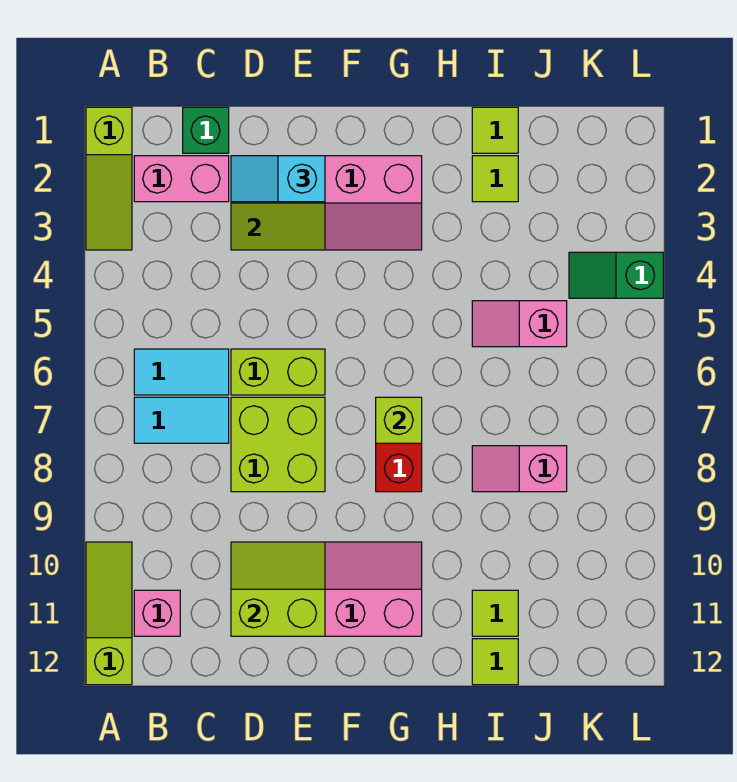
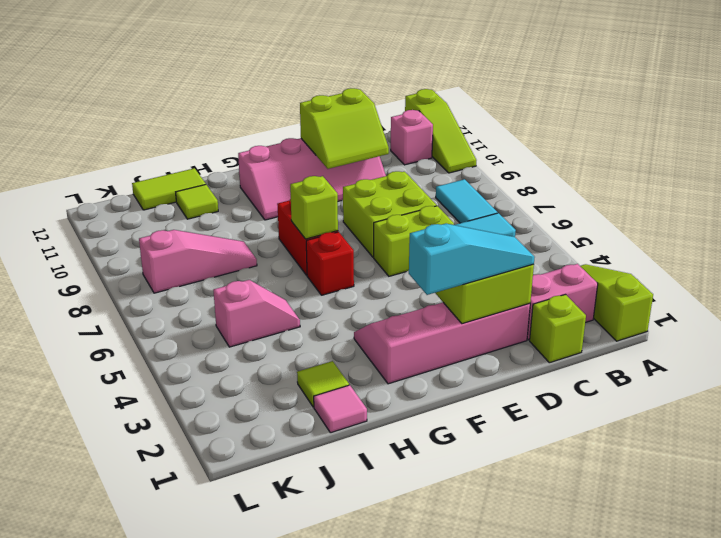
cyan 1x2 tile [134,397,229,443] -> cyan 1x2 tile turned to [436,179,498,223]
green 1x1 brick [183,107,229,153] -> lime 1x1 brick [530,294,586,363]
cyan 1x2 slope [231,156,325,202] -> cyan 1x3 slope [409,224,535,295]
none -> red 1x1 brick [306,232,354,295]
lime 1x1 tile [472,107,518,153] -> pink 1x1 tile [314,385,367,433]
pink 1x2 slope [472,446,567,492] -> pink 1x3 slope [139,230,257,293]
lime 1x1 tile [472,639,518,685] -> lime 1x2 tile [132,168,206,210]
green 1x2 slope [569,252,663,298] -> none

